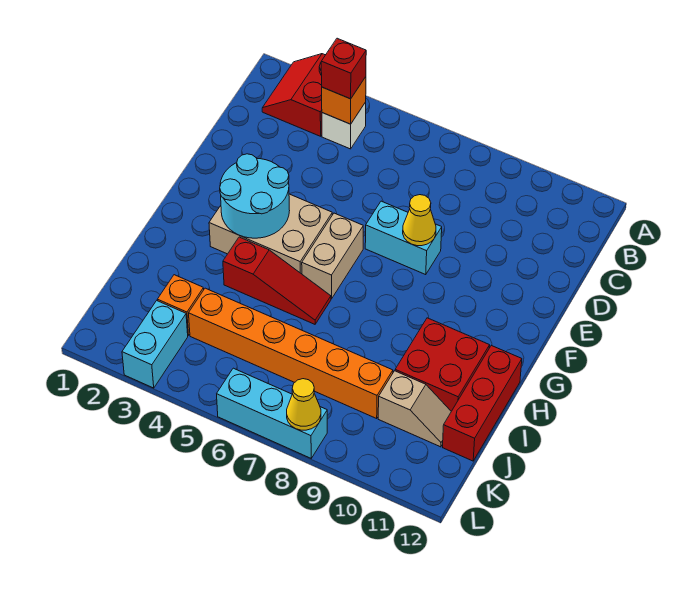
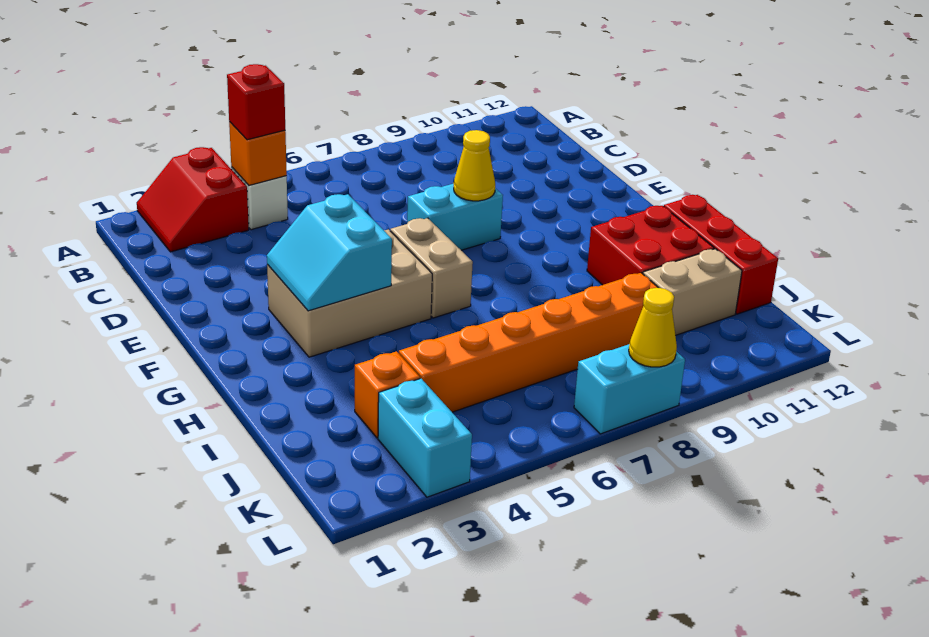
cyan 2x2 round brick [220,154,290,238] -> cyan 2x2 slope [267,194,392,311]
red 1x3 slope [223,237,331,324] -> none
tan 1x2 slope [378,371,451,447] -> tan 1x2 brick [643,249,742,335]
cyan 1x3 brick [217,368,327,458] -> cyan 1x2 brick [574,344,685,434]

